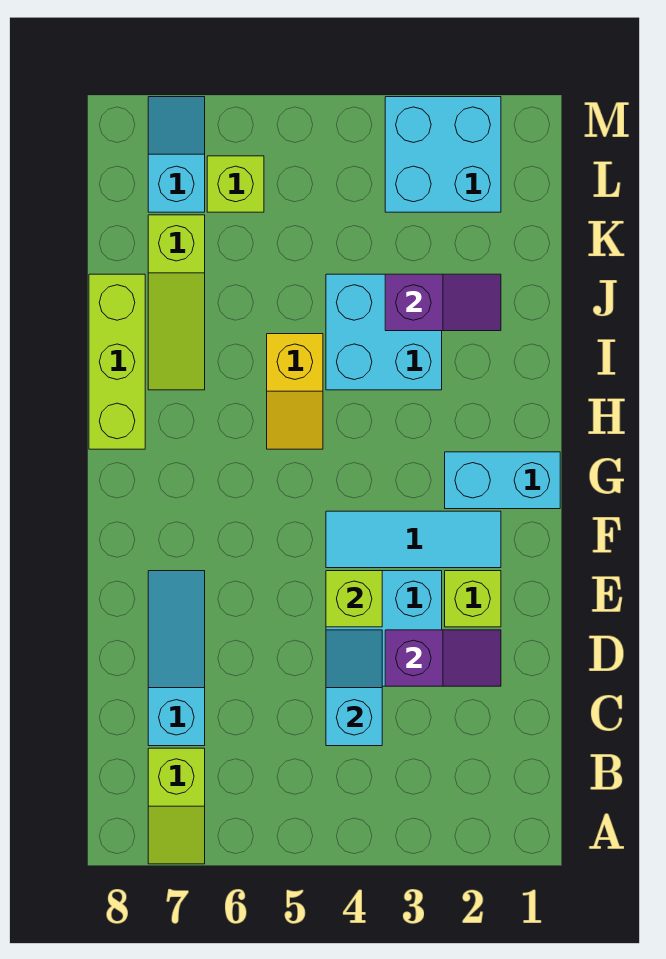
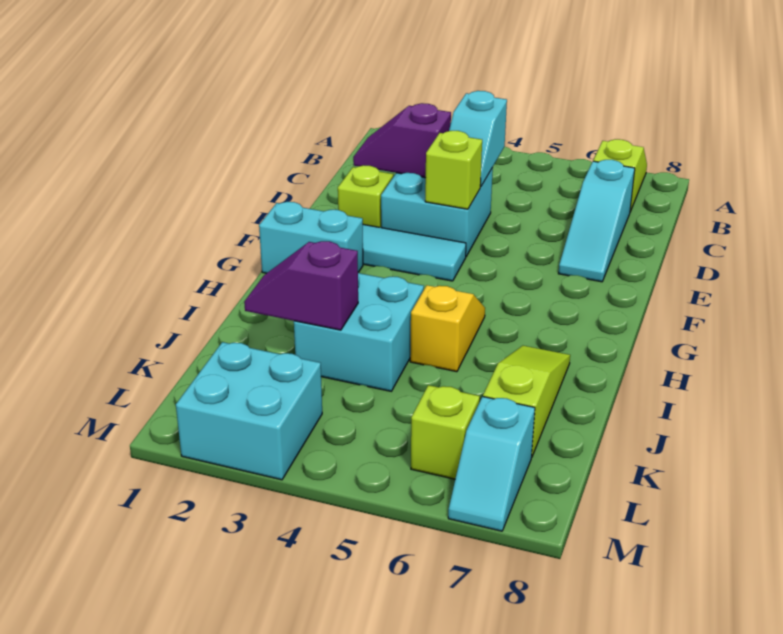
lime 1x3 brick [89,274,145,449] -> none

